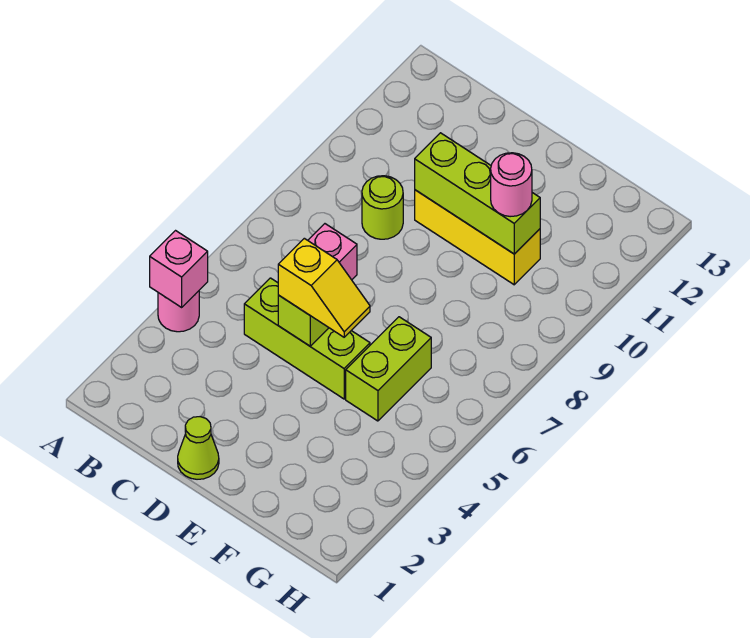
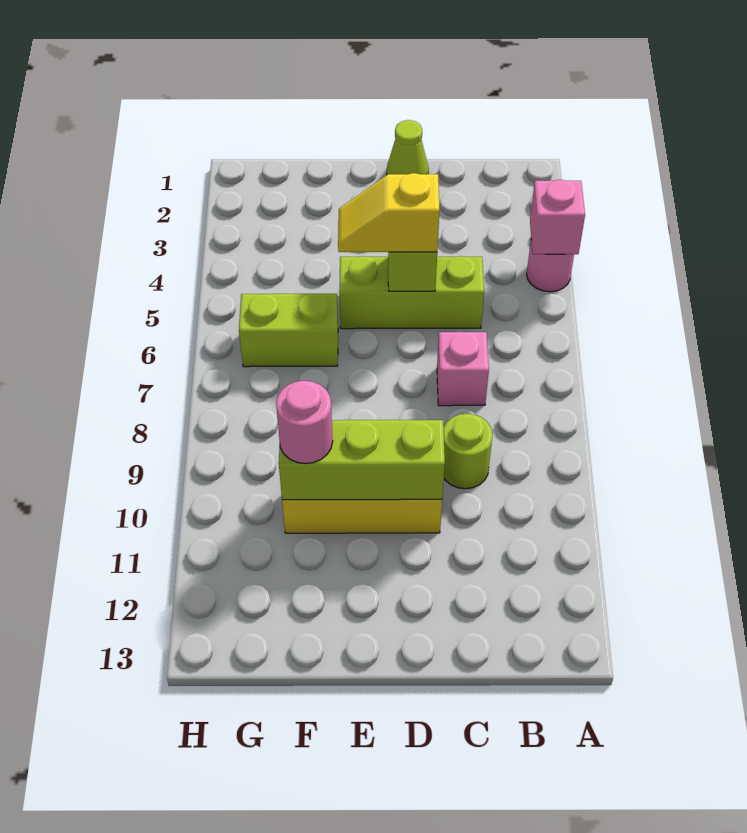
lime 1x2 brick [346,317,431,421] -> lime 1x2 brick turned to [239,294,338,367]

